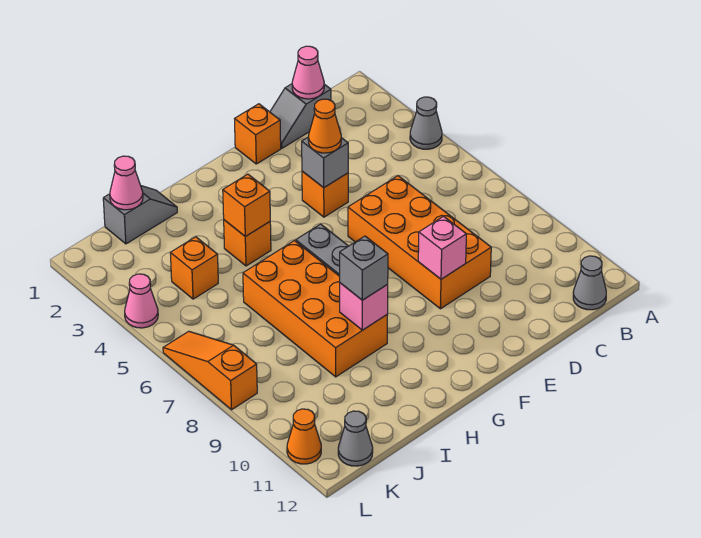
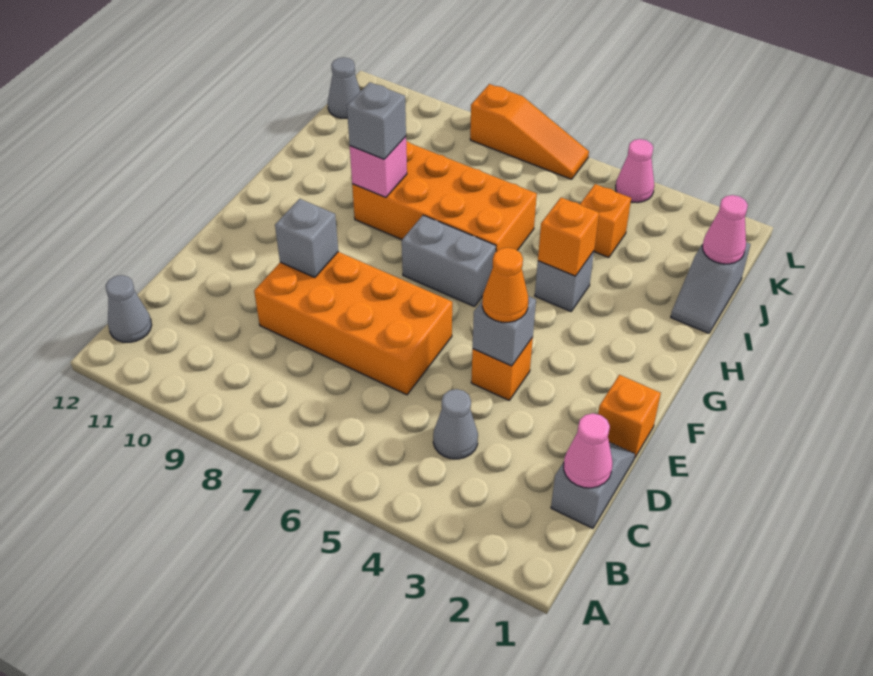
grey 1x1 cone [410,97,442,149] -> grey 1x1 cone moved to [433,389,478,459]
pink 1x1 brick [418,216,466,279] -> grey 1x1 brick [275,199,338,278]
orange 1x1 brick [224,220,271,266] -> grey 1x1 brick [535,251,594,311]
orange 1x1 cone [287,409,321,464] -> none

